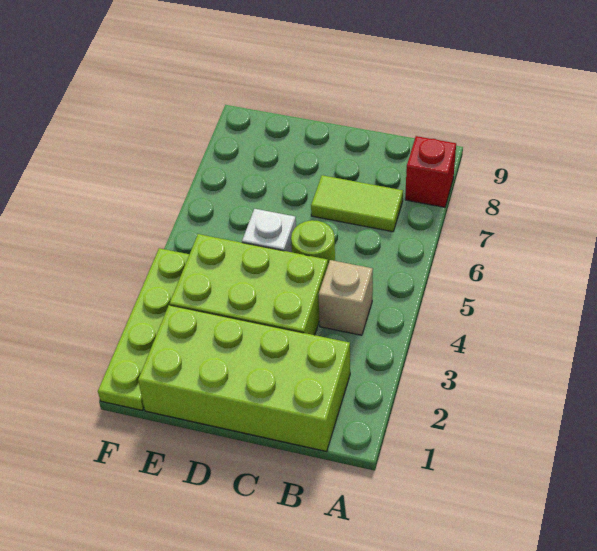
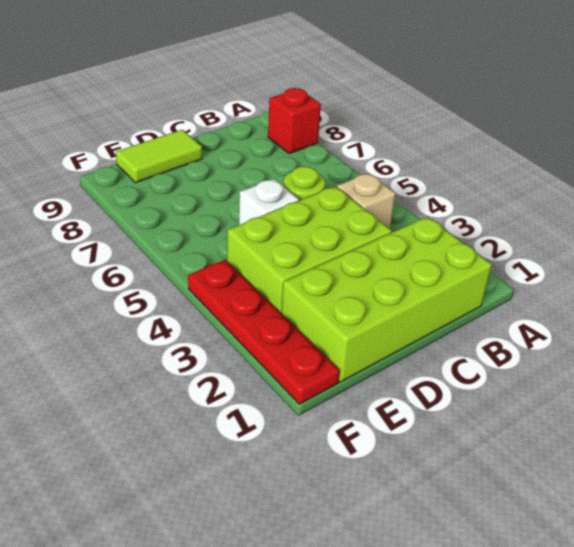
lime 1x2 tile [311,175,403,232] -> lime 1x2 tile moved to [116,130,202,183]
lime 1x4 plate [98,248,189,410] -> red 1x4 plate [188,260,340,404]

